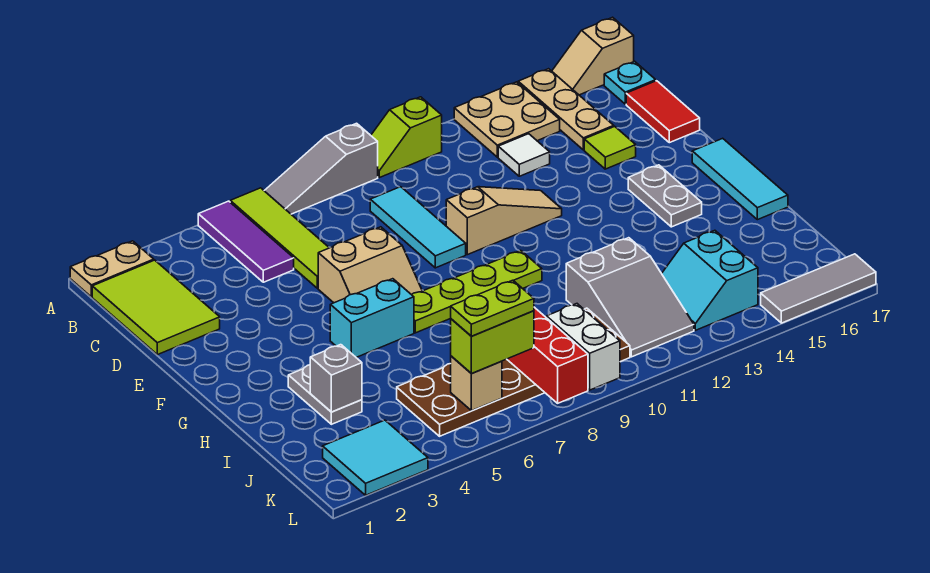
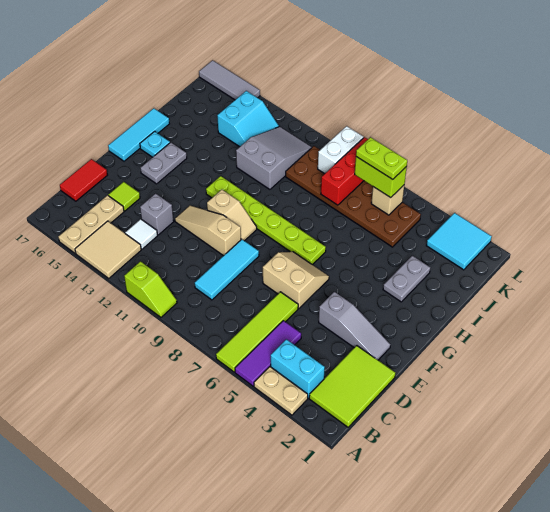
tan 1x2 plate [70,241,154,297] -> tan 1x2 plate moved to [254,367,308,415]
grey 1x3 slope [264,123,378,214] -> grey 1x3 slope moved to [319,292,391,360]
tan 2x2 plate [454,82,560,157] -> tan 2x2 tile [75,221,141,278]
tan 1x2 slope [552,17,634,95] -> tan 1x2 slope moved to [207,190,257,241]
cyan 1x1 plate [604,61,656,104] -> cyan 1x1 plate moved to [140,131,170,157]
cyan 1x2 brick [330,279,414,357] -> cyan 1x2 brick moved to [271,339,325,398]
lime 1x4 plate [412,250,542,333] -> lime 1x6 plate [206,176,326,265]
grey 1x1 brick [310,345,362,412] -> grey 1x1 brick moved to [140,194,174,235]

